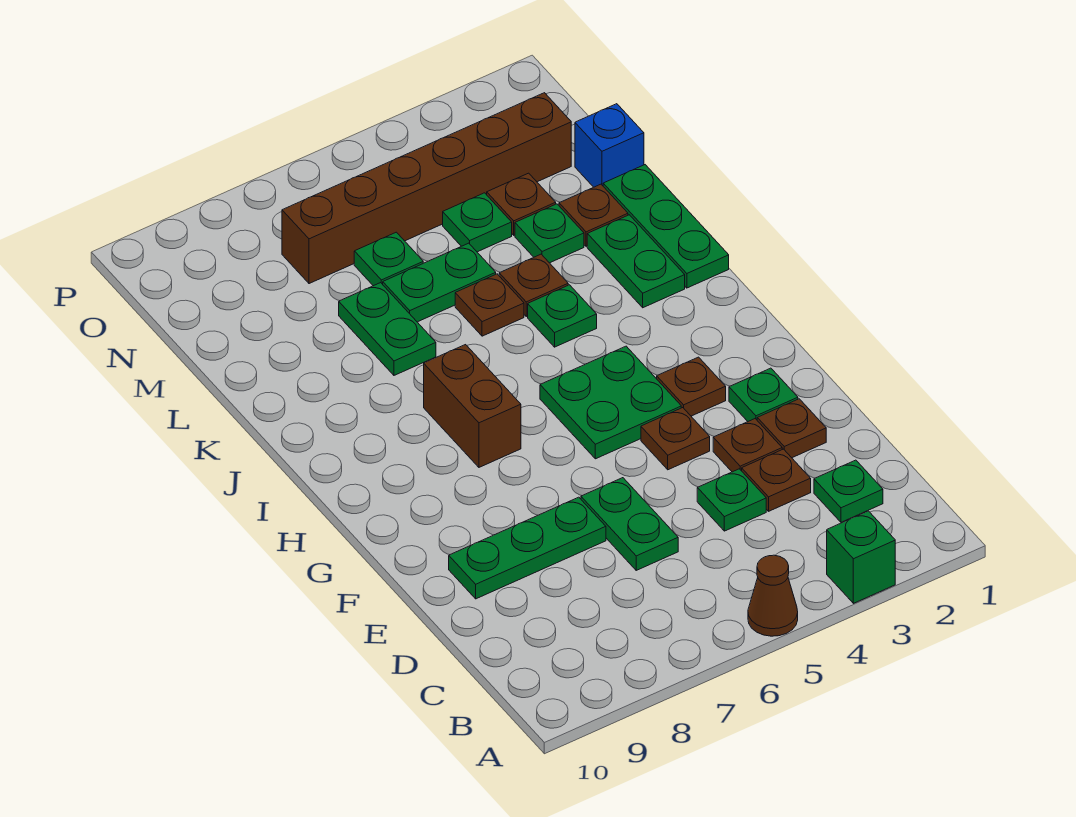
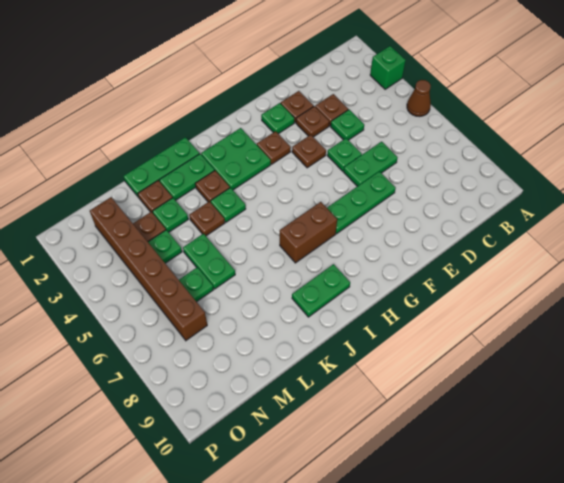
green 1x1 plate [814,460,883,522] -> green 1x1 plate moved to [327,138,362,171]
green 1x3 plate [449,497,606,599] -> green 1x3 plate turned to [327,171,396,234]
green 2x2 plate [540,346,681,459] -> green 2x2 plate moved to [201,128,271,190]
brown 1x1 plate [455,274,524,336] -> brown 1x1 plate moved to [195,171,230,202]
green 1x2 plate [339,283,436,375] -> green 1x2 plate moved to [292,264,350,317]
blue 1x1 brick [575,104,644,187] -> none

